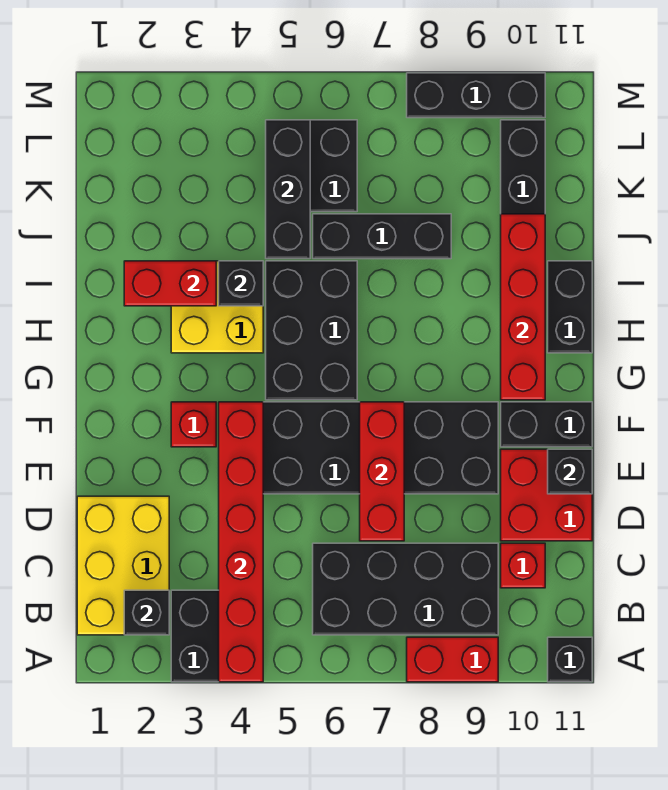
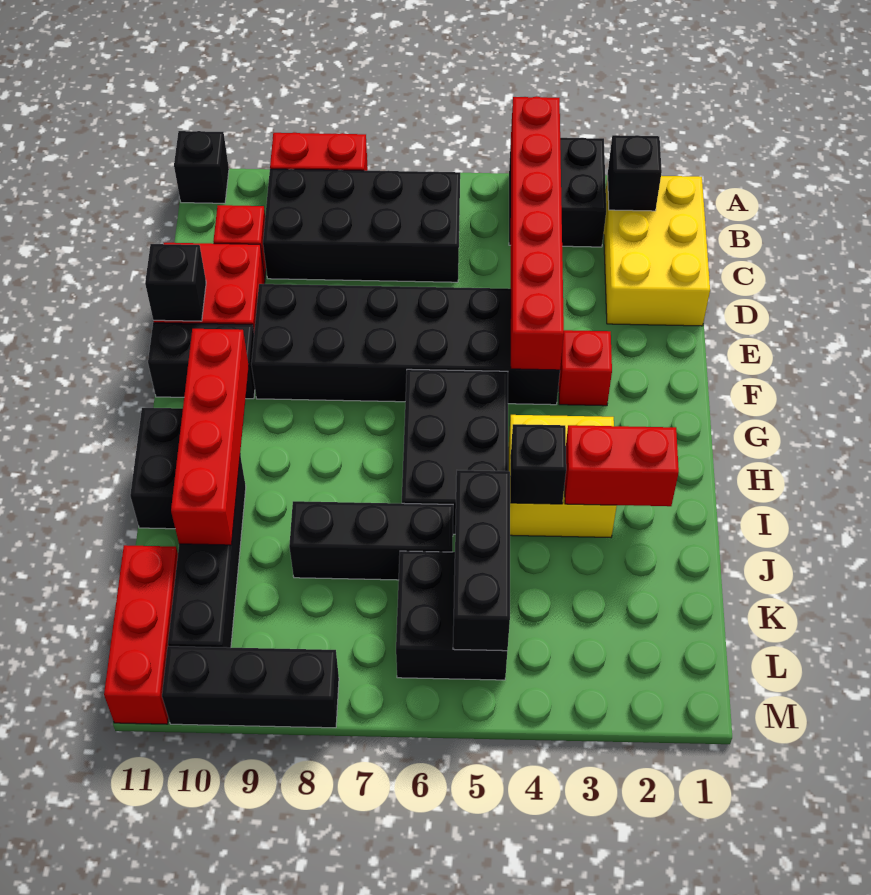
red 1x3 brick [360,402,404,541] -> red 1x3 brick moved to [104,545,178,724]

